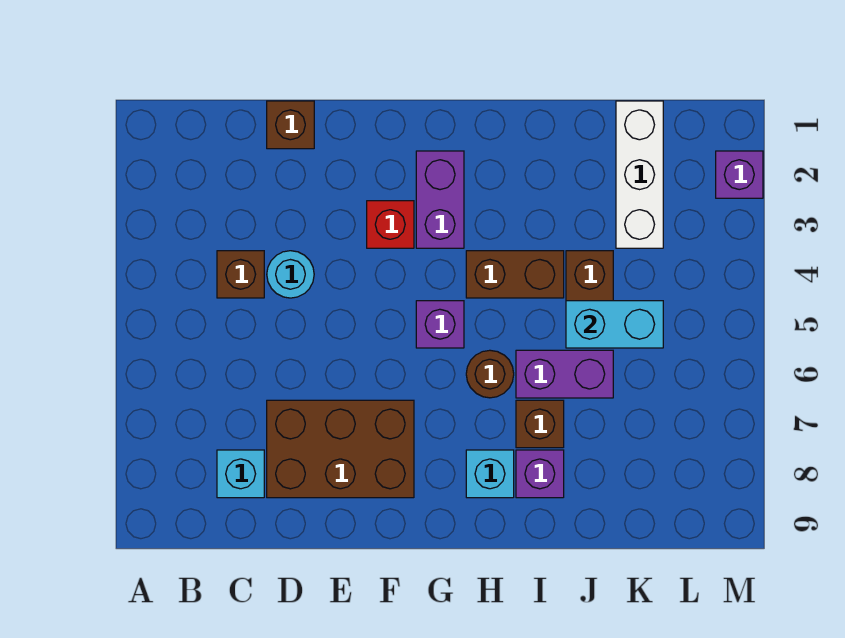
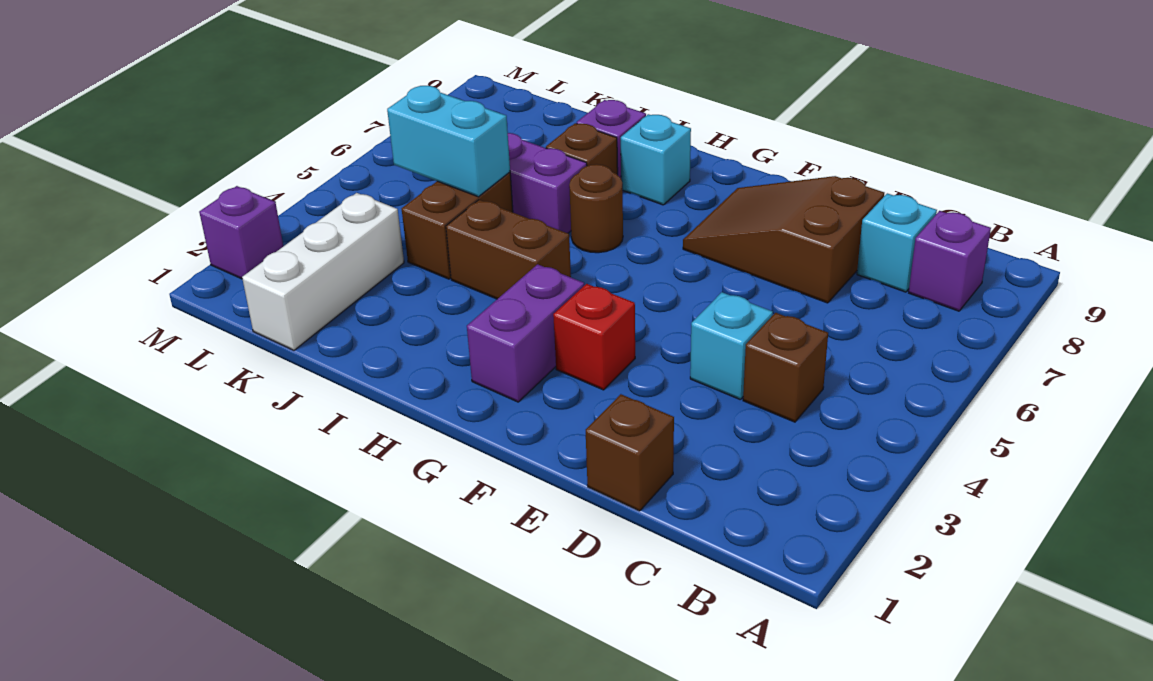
cyan 1x1 round brick [267,251,314,298] -> cyan 1x1 brick [690,292,773,400]
brown 2x3 brick [267,400,414,498] -> brown 2x3 slope [683,176,884,303]
purple 1x1 brick [416,301,464,348] -> purple 1x1 brick moved to [909,211,991,311]

